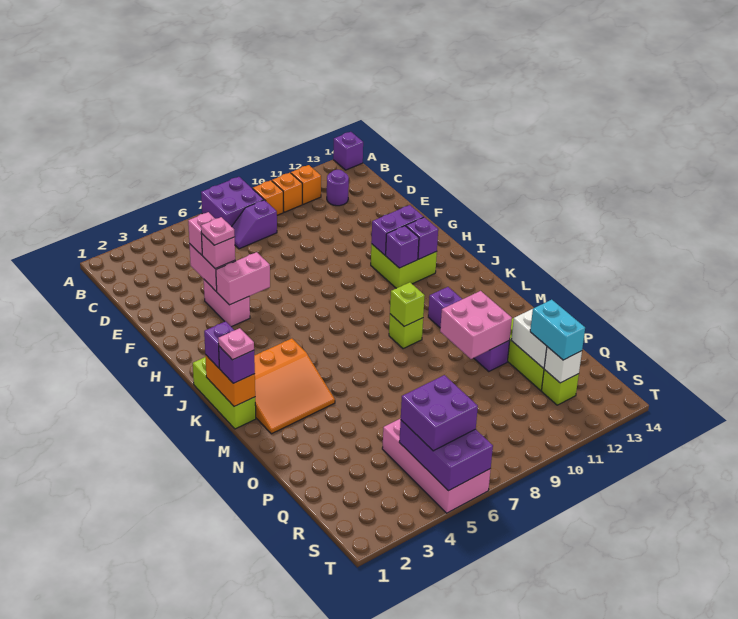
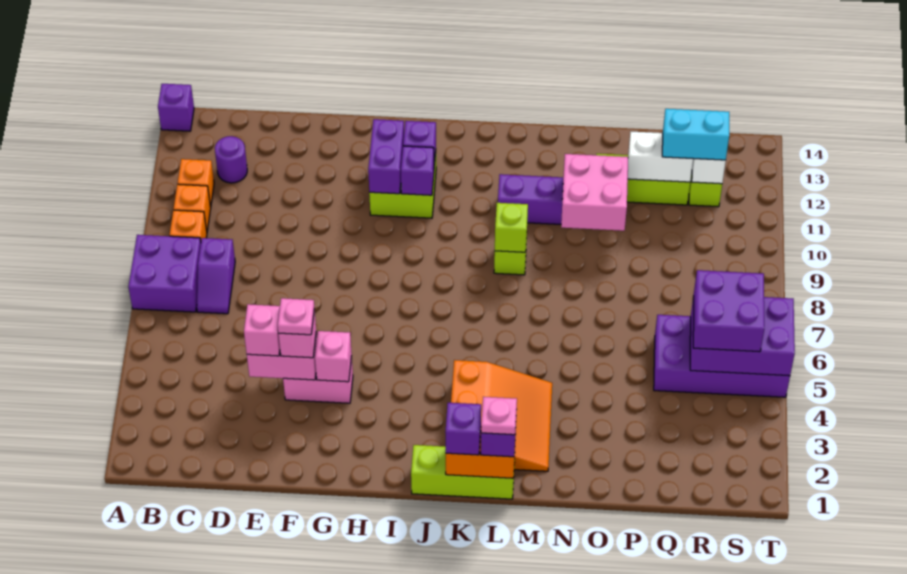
pink 1x2 brick [216,252,270,305] -> pink 1x1 brick [315,331,352,382]
pink 2x4 brick [382,418,491,513] -> purple 2x4 brick [654,315,790,397]

